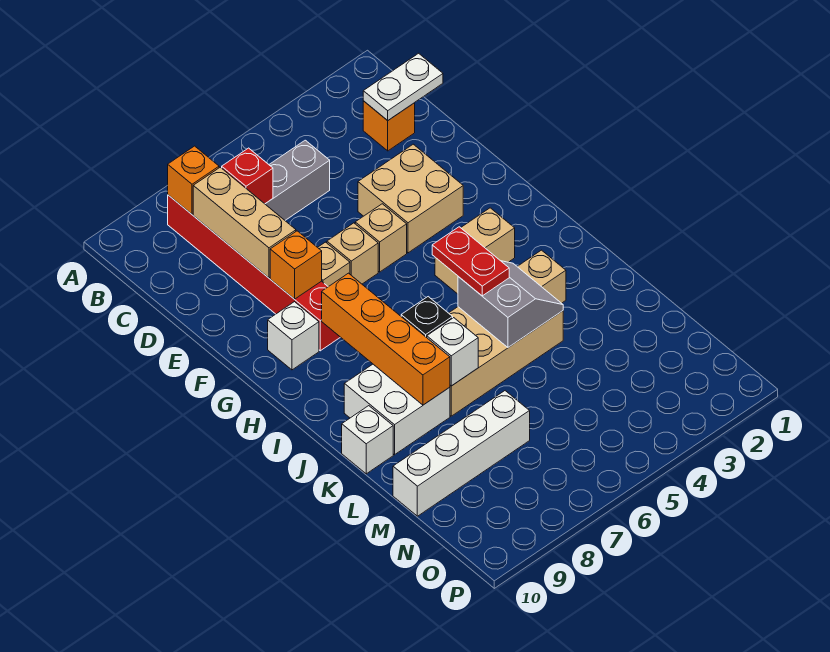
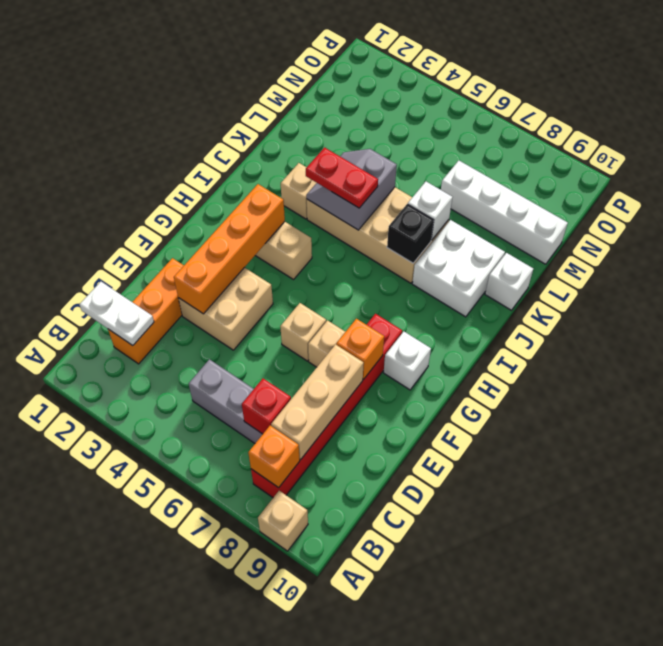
orange 1x1 brick [363,101,415,151] -> orange 1x3 brick [108,258,184,364]
tan 1x1 brick [355,204,407,272] -> tan 1x1 brick moved to [258,491,308,551]
orange 1x4 brick [322,273,450,405] -> orange 1x4 brick moved to [174,184,285,314]
red 1x2 plate [432,227,509,296] -> red 1x2 plate turned to [306,148,378,208]

